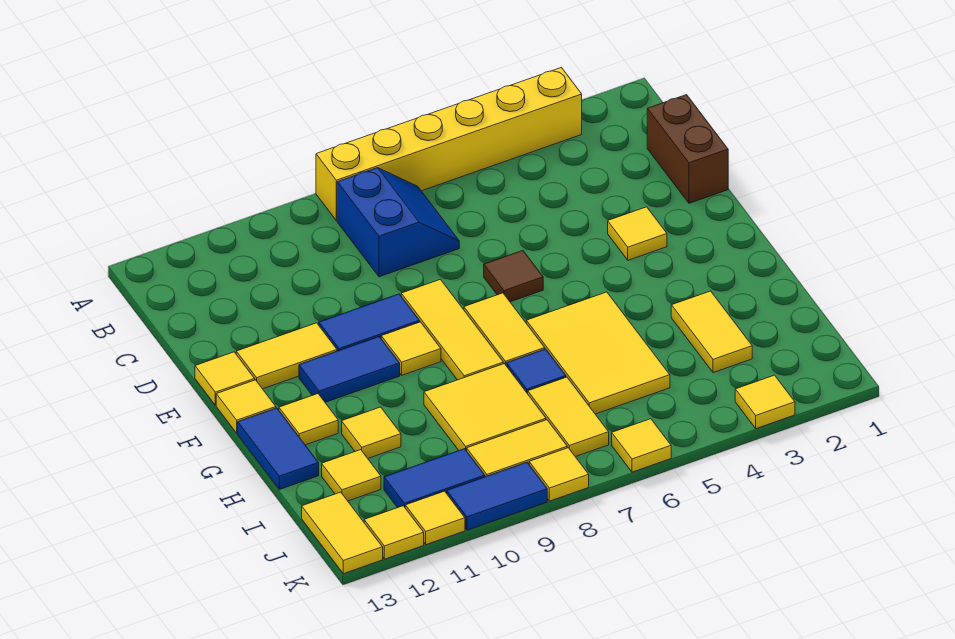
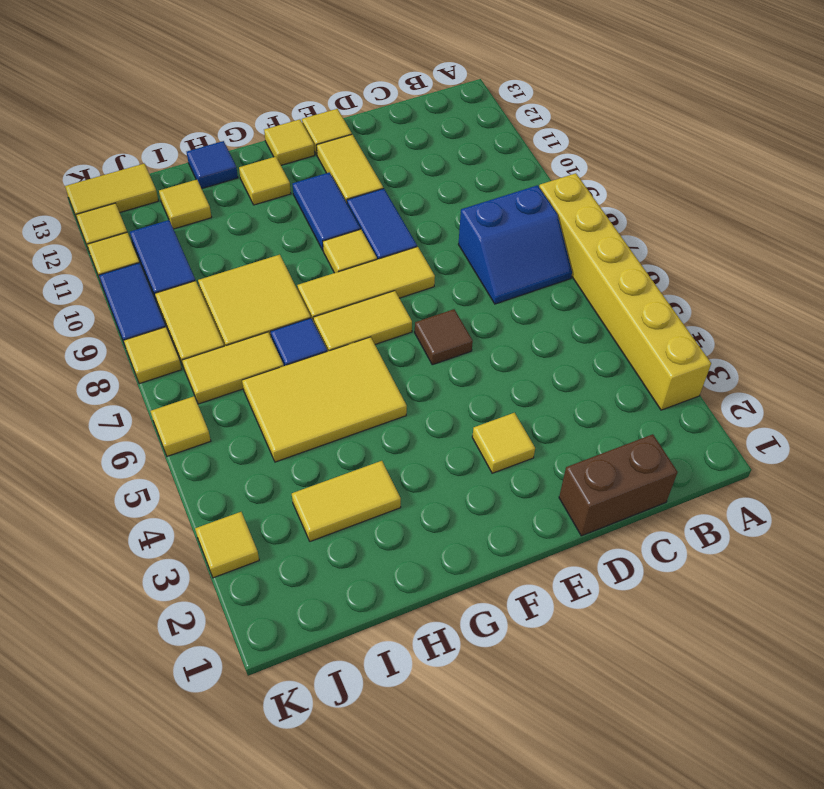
blue 1x2 tile [238,408,319,489] -> blue 1x1 tile [187,141,238,189]
yellow 1x1 tile [342,407,401,458] -> none

